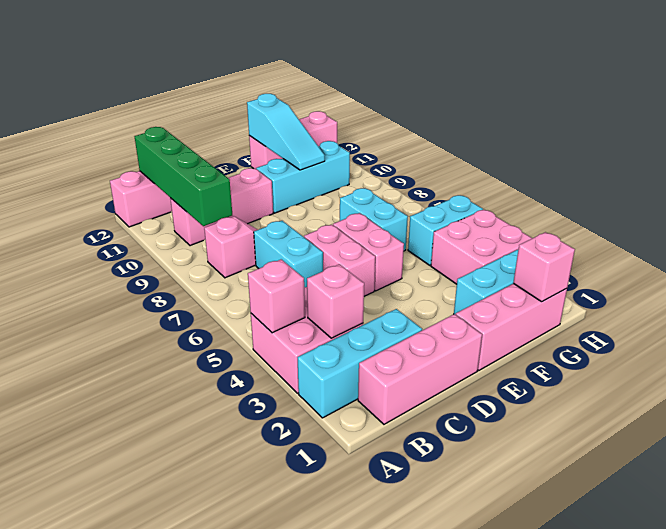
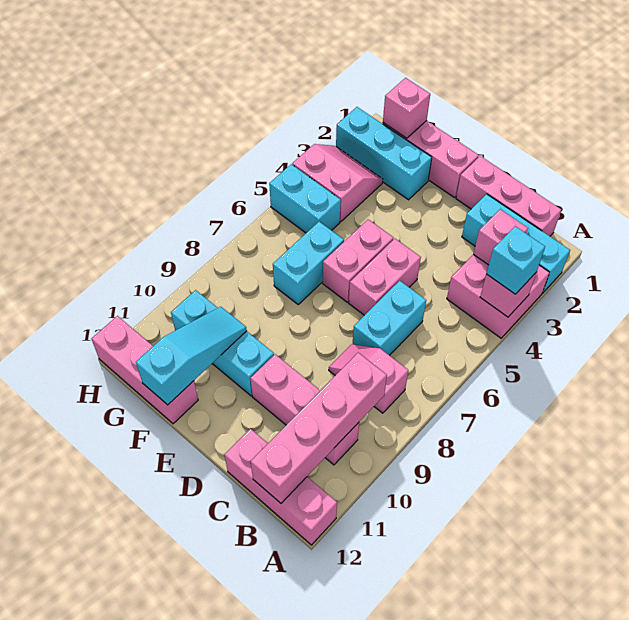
none -> cyan 1x1 brick [486,226,545,294]
green 1x4 brick [135,127,232,226] -> pink 1x4 brick [251,353,387,503]
pink 2x2 brick [431,210,532,284] -> pink 2x2 slope [292,144,383,222]

